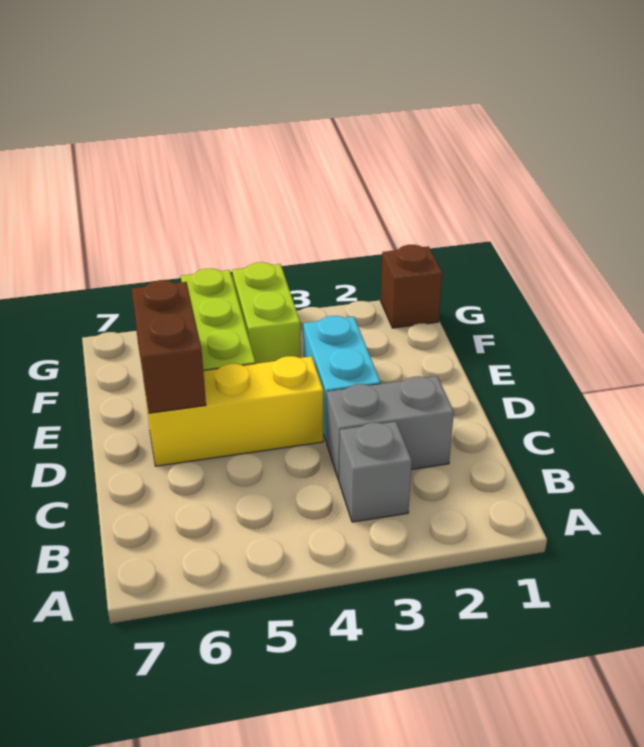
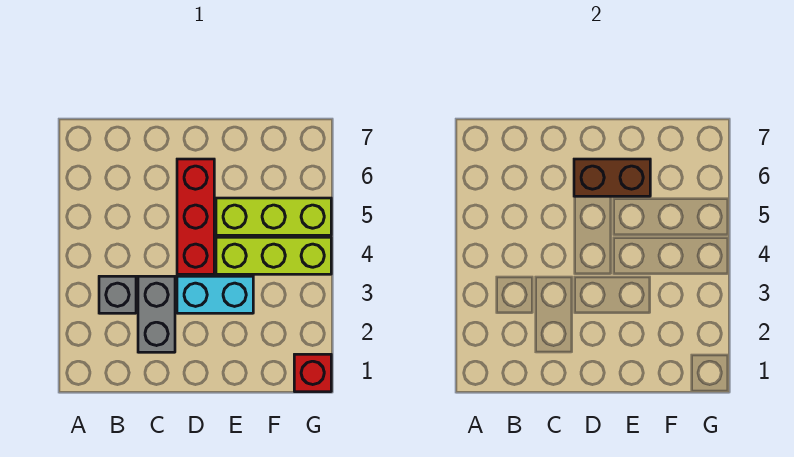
yellow 1x3 brick [144,356,323,466] -> red 1x3 brick [177,159,214,274]
lime 1x2 brick [232,262,301,364] -> lime 1x3 brick [216,237,331,274]
brown 1x1 brick [381,245,442,328] -> red 1x1 brick [294,354,331,392]

